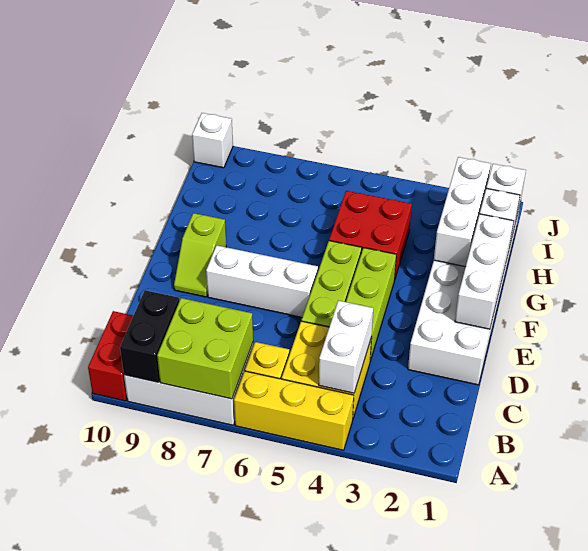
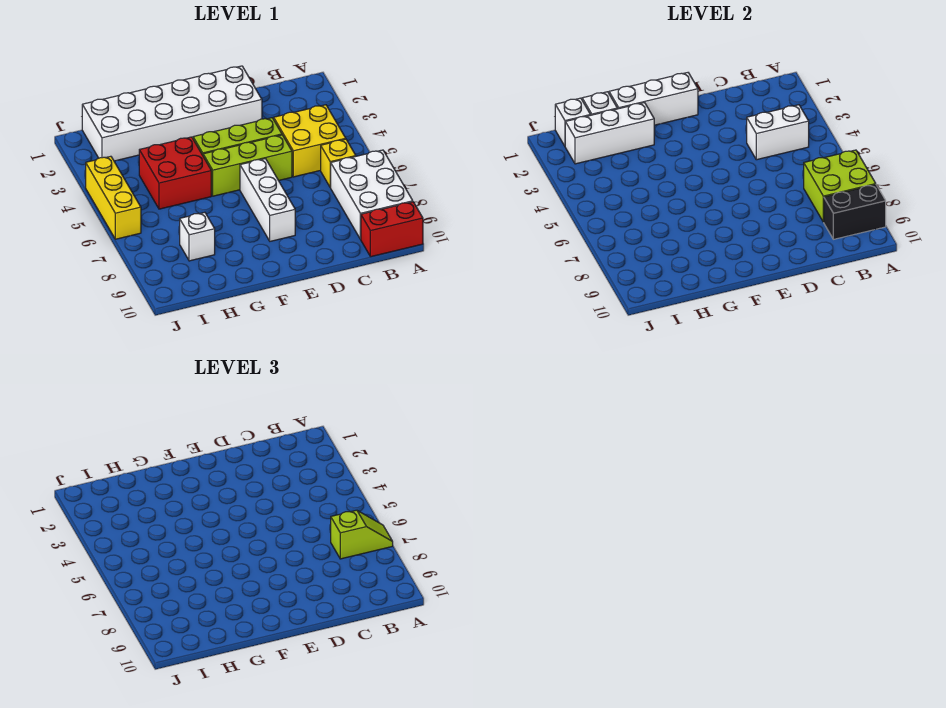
yellow 1x3 brick [234,371,354,450] -> yellow 1x3 brick moved to [86,156,141,239]
lime 1x2 slope [174,213,226,297] -> lime 1x2 slope moved to [331,510,393,559]
white 1x1 brick [192,113,233,168] -> white 1x1 brick moved to [180,212,215,261]

